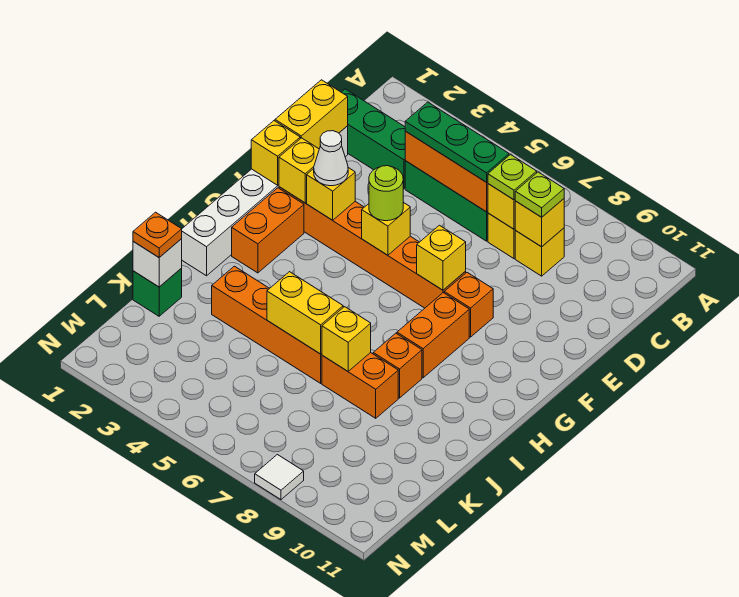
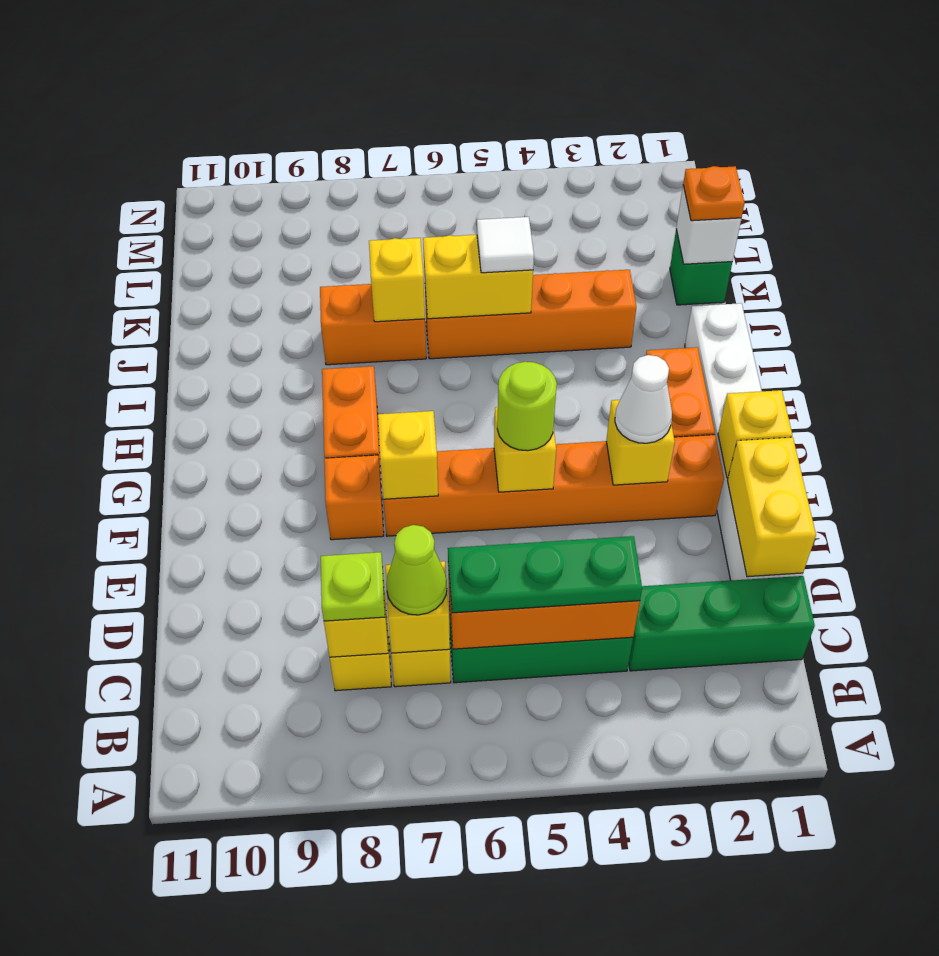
lime 1x1 plate [488,155,537,200] -> lime 1x1 cone [386,525,447,615]
yellow 1x1 brick [279,138,319,203] -> none
orange 1x1 brick [373,333,422,398] -> none
white 1x1 tile [255,455,304,500] -> white 1x1 tile moved to [477,217,534,273]

